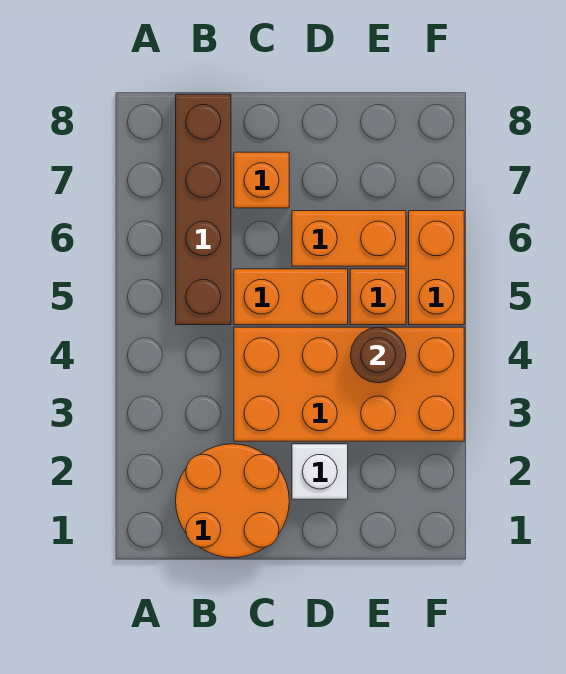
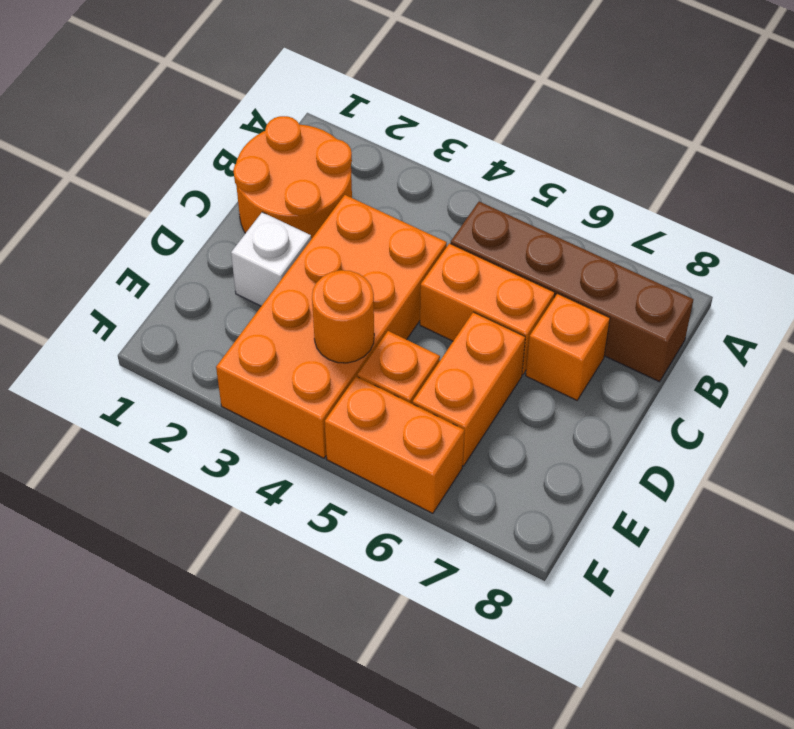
orange 1x2 brick [234,269,348,325] -> orange 1x2 brick turned to [420,243,555,375]
brown 1x1 round brick [351,327,406,383] -> orange 1x1 round brick [312,270,374,363]

